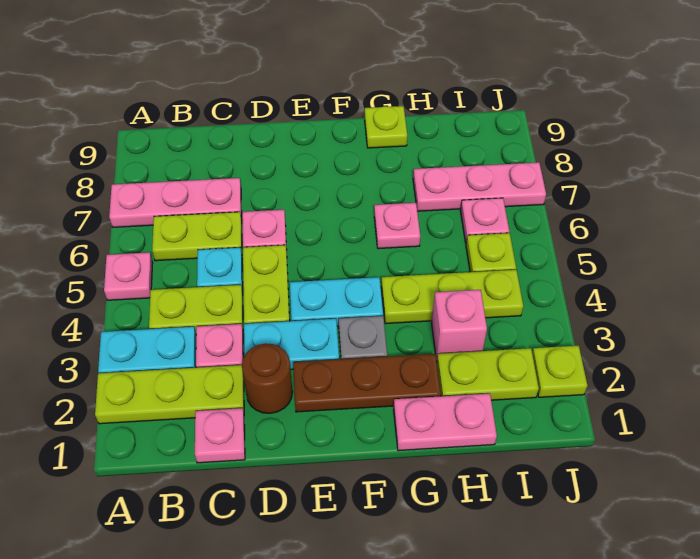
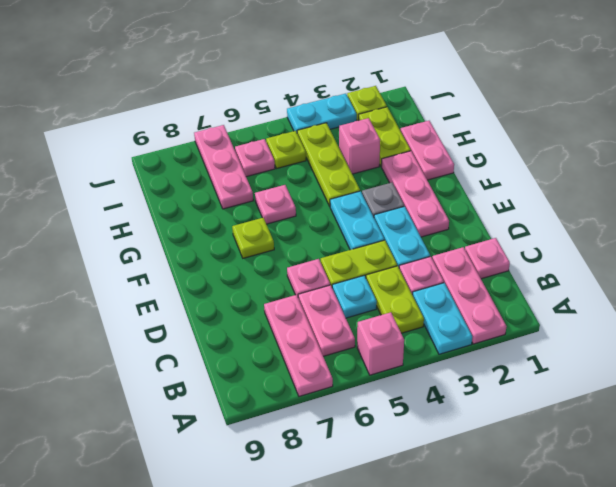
lime 1x3 plate [95,365,244,424] -> pink 1x3 plate [432,247,507,344]
pink 1x1 plate [104,252,153,300] -> pink 1x1 brick [357,312,404,375]
lime 1x2 plate [152,212,242,261] -> pink 1x2 plate [298,285,355,356]
brown 1x1 round brick [242,343,293,413] -> none
brown 1x3 plate [293,354,441,412] -> pink 1x3 plate [381,151,449,237]
lime 1x1 plate [365,106,407,148] -> lime 1x1 plate moved to [232,218,274,258]
none -> cyan 1x2 plate [287,94,357,132]

